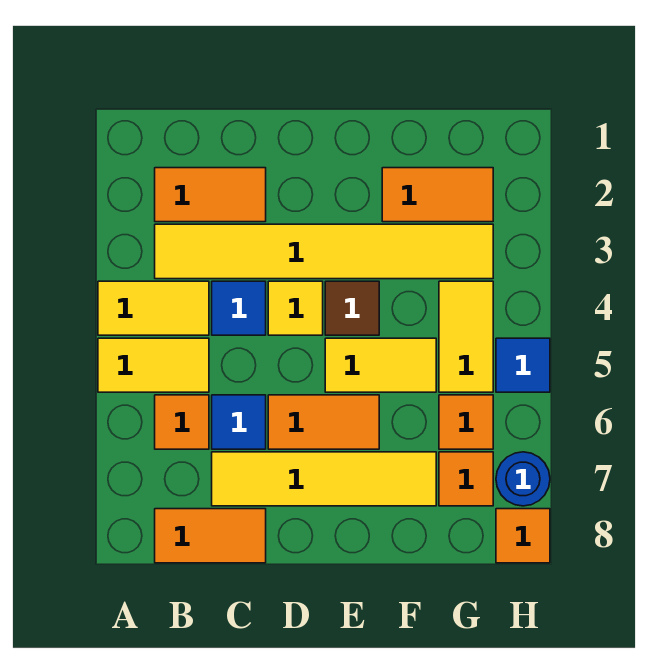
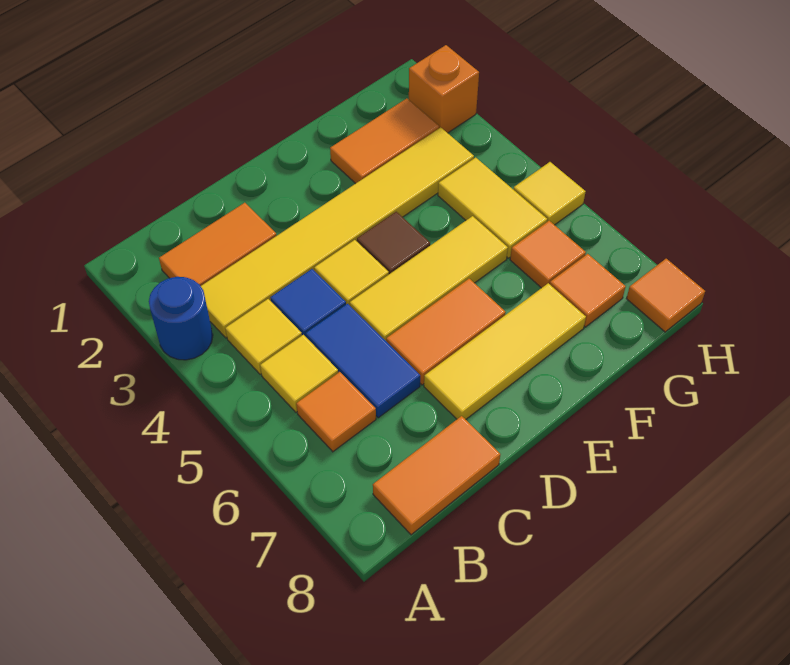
yellow 1x2 tile [98,281,209,335] -> yellow 1x1 tile [225,299,302,375]
yellow 1x2 tile [98,338,209,392] -> yellow 1x1 tile [260,335,338,412]
blue 1x1 tile [212,395,266,449] -> blue 1x2 tile [306,304,420,418]
yellow 1x4 tile [212,452,436,506] -> yellow 1x3 tile [424,283,586,419]
yellow 1x2 tile [325,338,436,392] -> yellow 1x3 tile [350,216,508,341]
none -> orange 1x1 brick [409,45,479,133]
blue 1x1 tile [496,338,550,392] -> yellow 1x1 tile [513,162,586,225]
blue 1x1 round brick [496,452,550,506] -> blue 1x1 round brick moved to [149,277,213,360]

